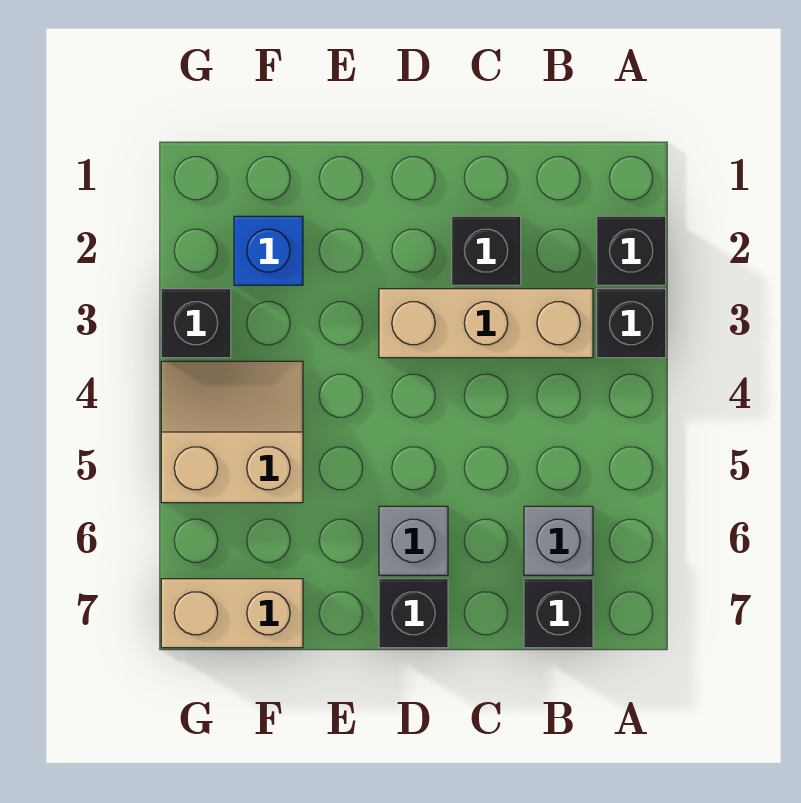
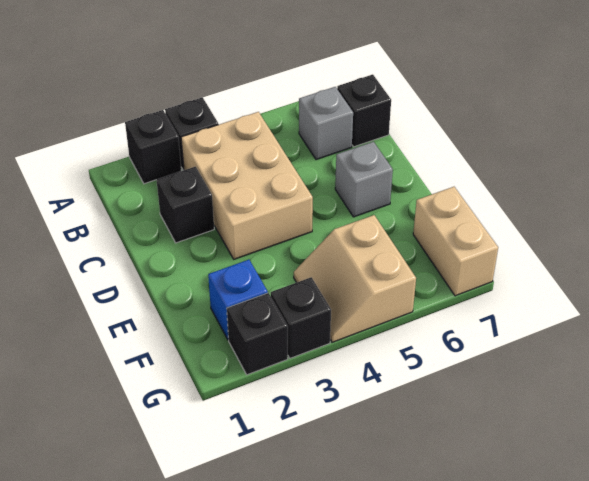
tan 1x3 brick [379,289,593,358] -> tan 2x3 brick [181,112,313,259]
black 1x1 brick [379,579,448,648] -> black 1x1 brick moved to [227,293,288,375]

